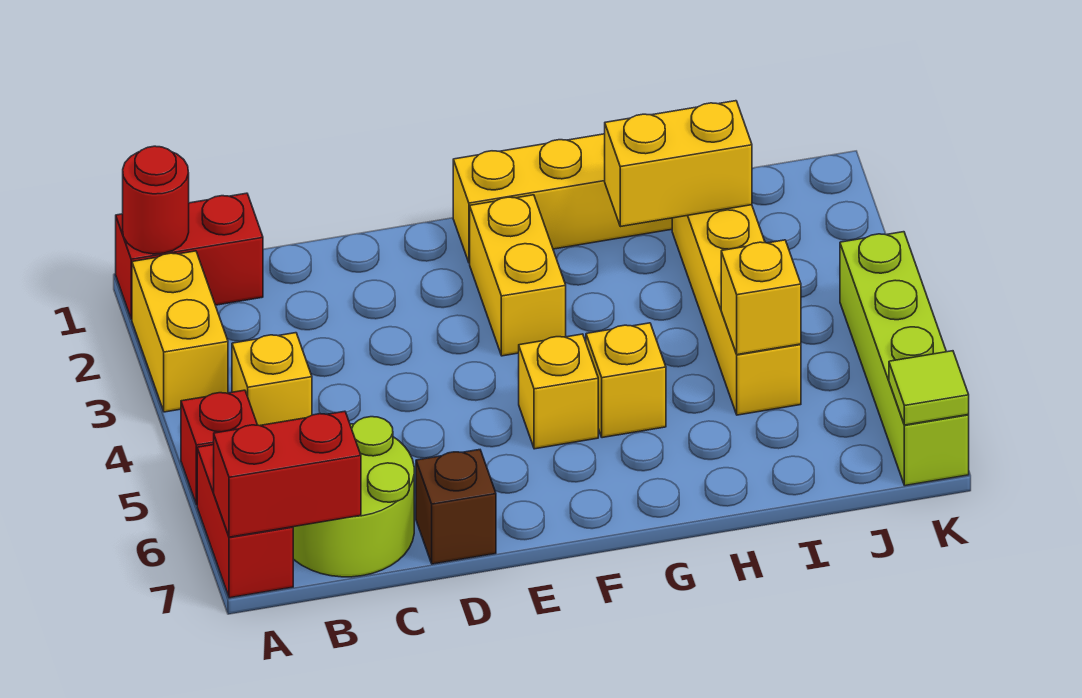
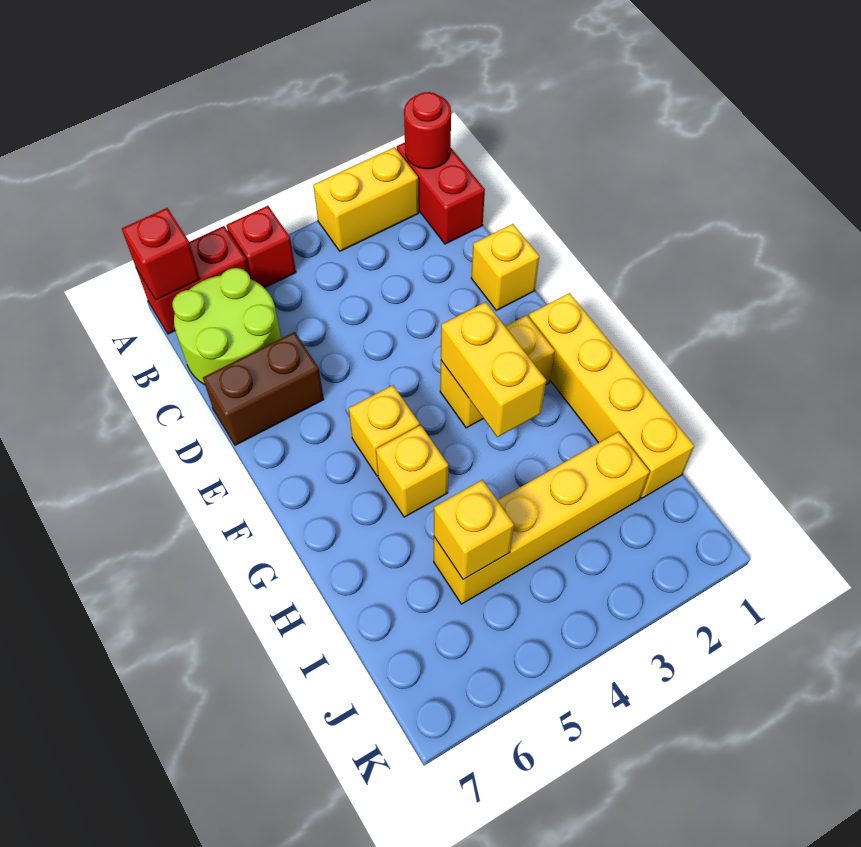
red 1x2 brick [214,411,361,537] -> red 1x1 brick [122,208,200,300]
yellow 1x1 brick [232,333,312,426] -> yellow 1x1 brick moved to [471,224,539,310]
brown 1x1 brick [416,450,496,564] -> brown 1x2 brick [203,332,324,445]
yellow 1x2 brick [605,101,752,227] -> yellow 1x2 brick moved to [441,302,546,437]
lime 1x4 brick [840,232,969,486] -> none
lime 1x1 tile [889,351,969,425] -> none

